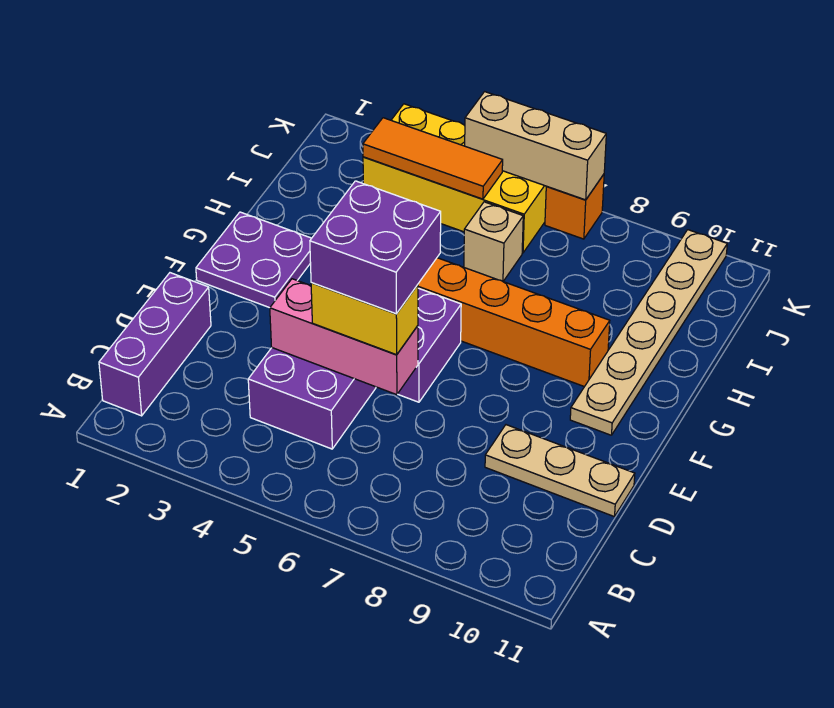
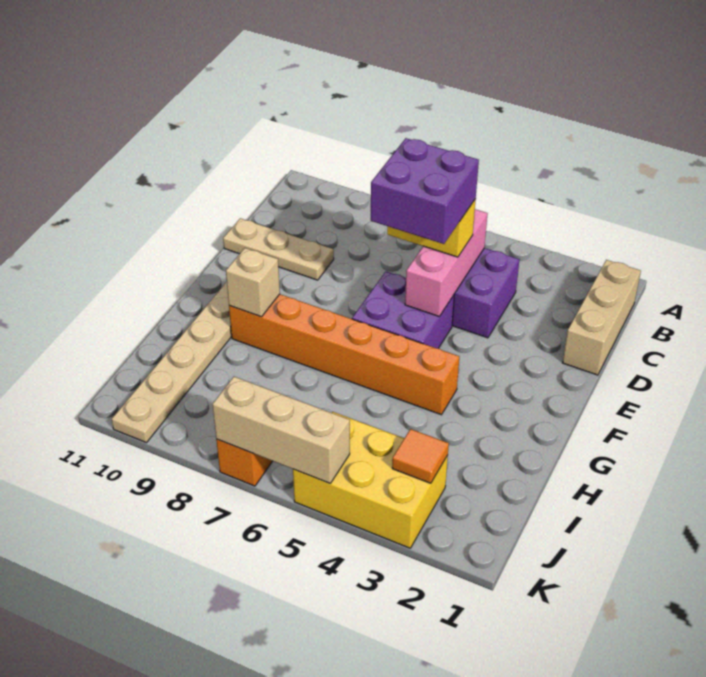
purple 1x3 brick [99,273,211,416] -> tan 1x3 brick [563,260,641,375]
pink 1x3 brick [270,279,418,395] -> pink 1x3 brick turned to [405,209,488,316]
purple 2x2 plate [196,212,312,308] -> none
tan 1x1 brick [464,202,523,281] -> tan 1x1 brick moved to [226,248,280,317]
yellow 2x4 brick [363,104,547,253] -> yellow 2x3 brick [293,412,448,548]
orange 1x3 tile [363,118,503,199] -> orange 1x1 tile [392,429,449,483]

